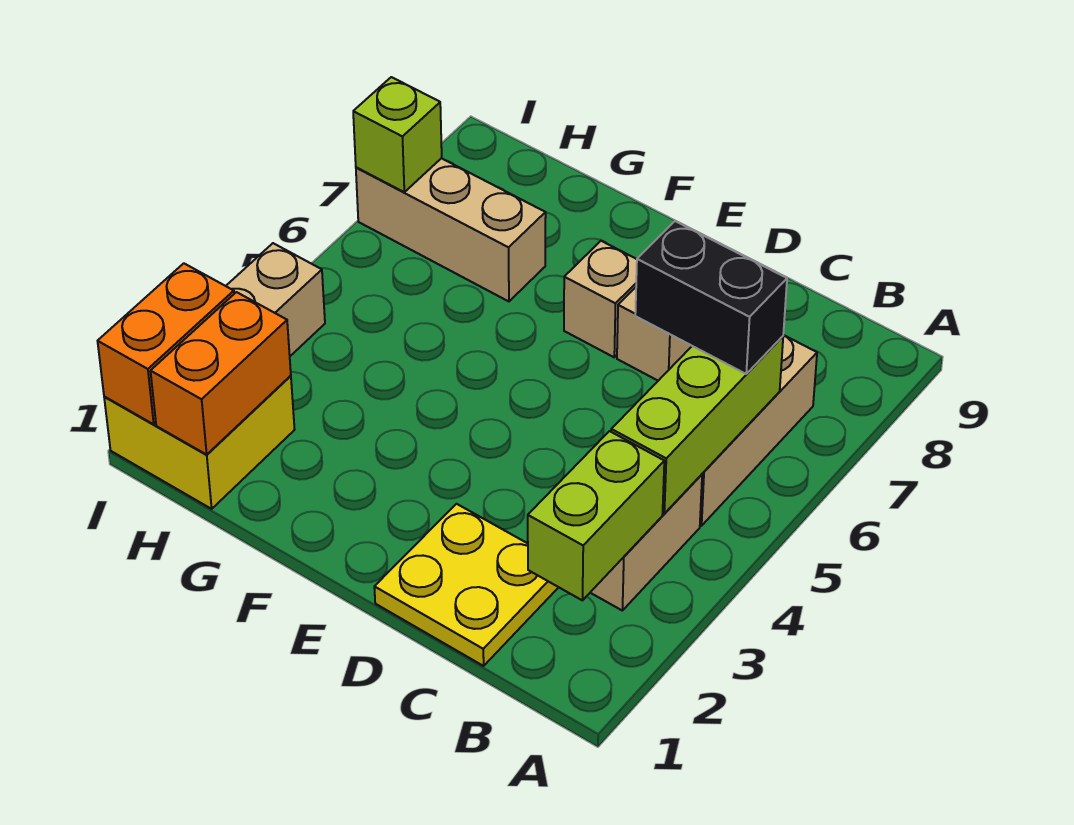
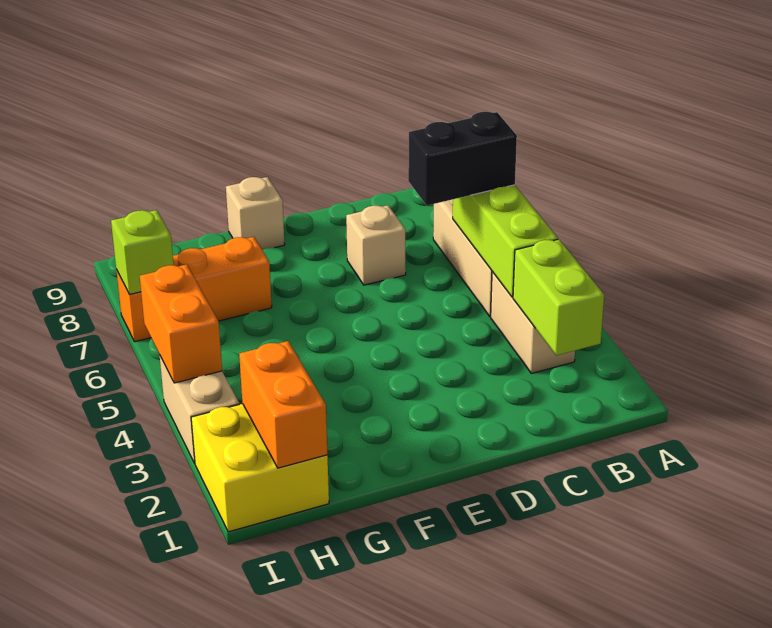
yellow 2x2 plate [374,504,558,666] -> none
tan 1x1 brick [564,241,637,357] -> tan 1x1 brick moved to [226,177,285,250]
tan 1x3 brick [356,158,546,301] -> orange 1x3 brick [116,237,272,342]
orange 1x2 brick [98,263,234,424] -> orange 1x2 brick moved to [140,264,222,383]

